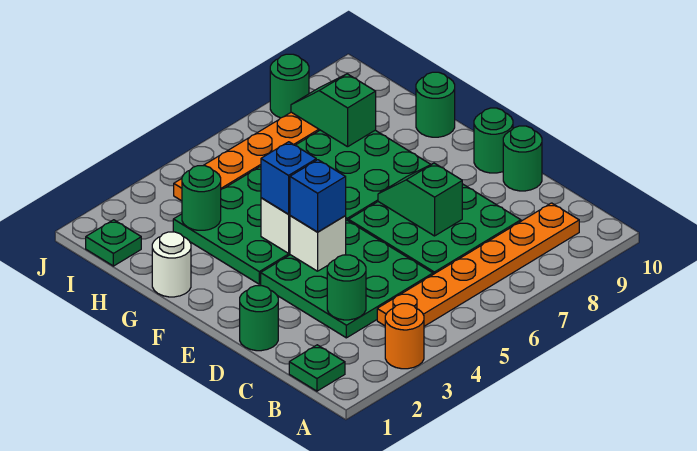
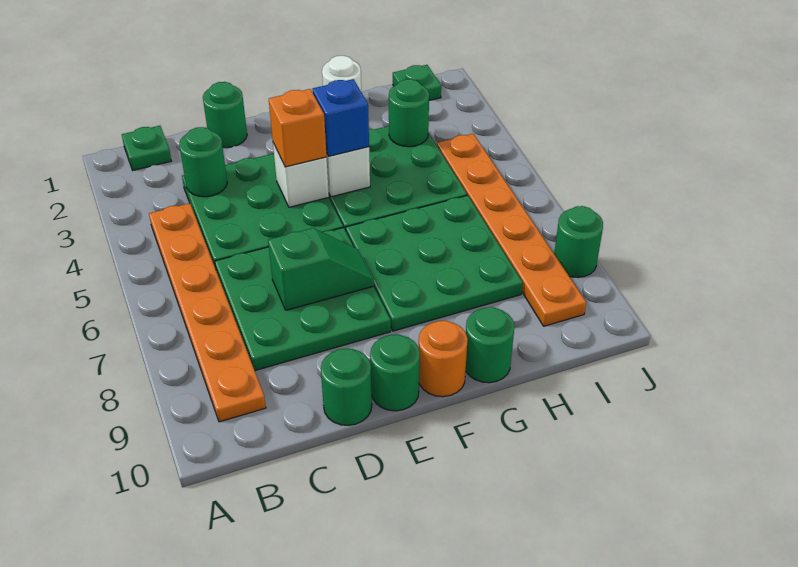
orange 1x1 round brick [385,304,424,369] -> orange 1x1 round brick moved to [419,321,468,397]
blue 1x1 brick [290,160,346,232] -> orange 1x1 brick [269,89,327,167]
green 1x2 slope [291,74,376,147] -> none

